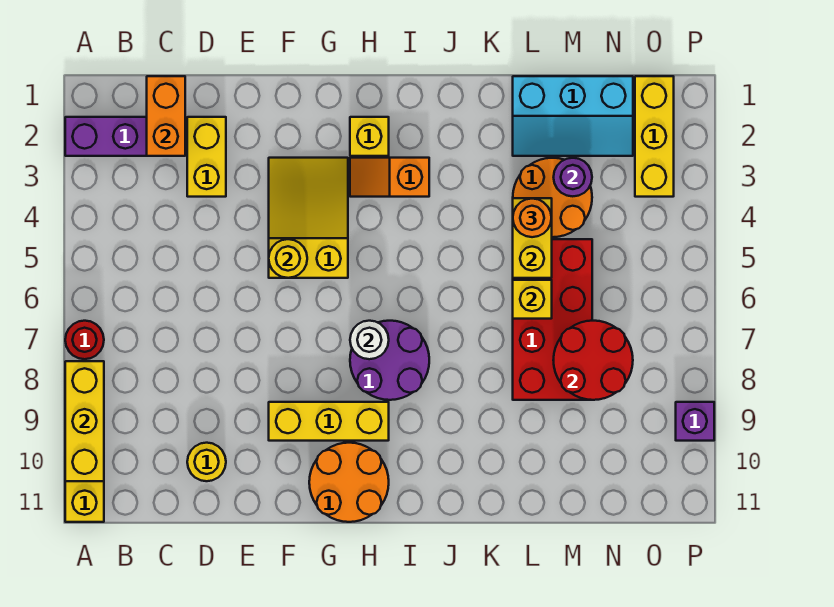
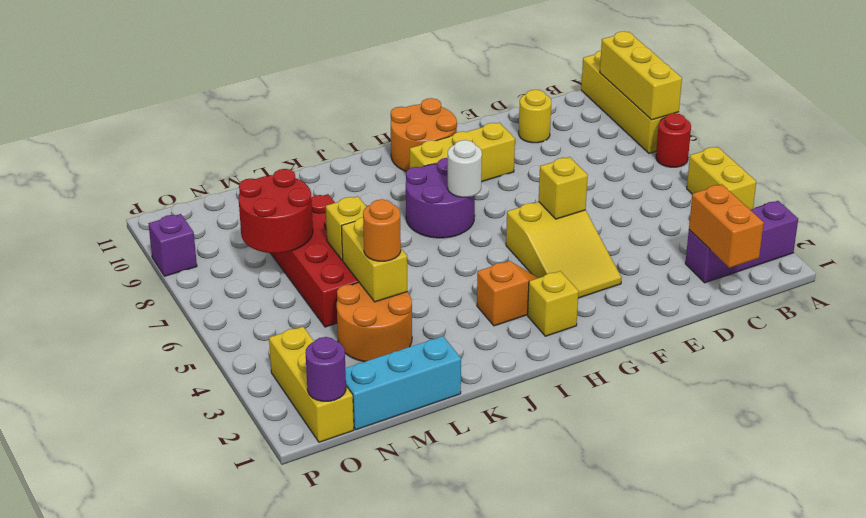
yellow 1x2 brick [187,117,226,197] -> yellow 1x2 brick moved to [687,147,756,210]
yellow 1x1 round brick [269,239,307,278] -> yellow 1x1 brick [539,157,588,219]
purple 1x1 round brick [554,158,592,196] -> purple 1x1 round brick moved to [306,337,346,401]

